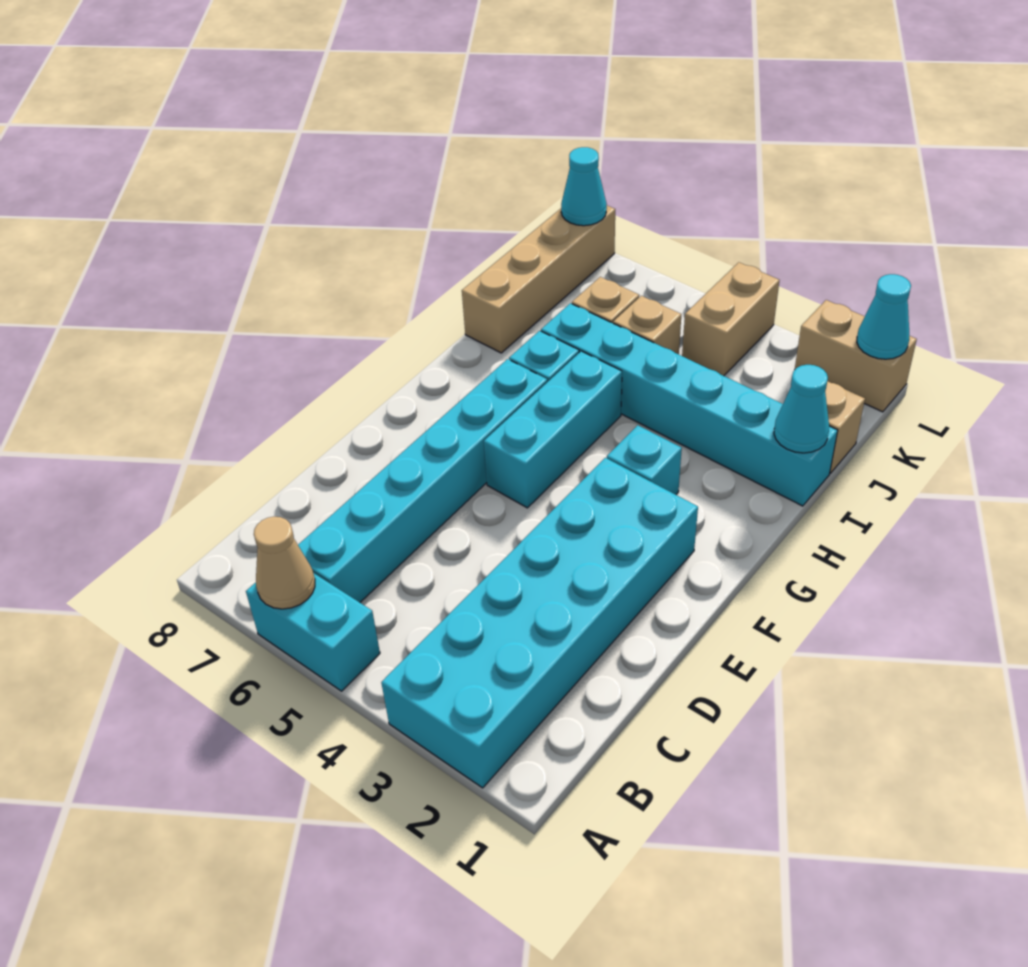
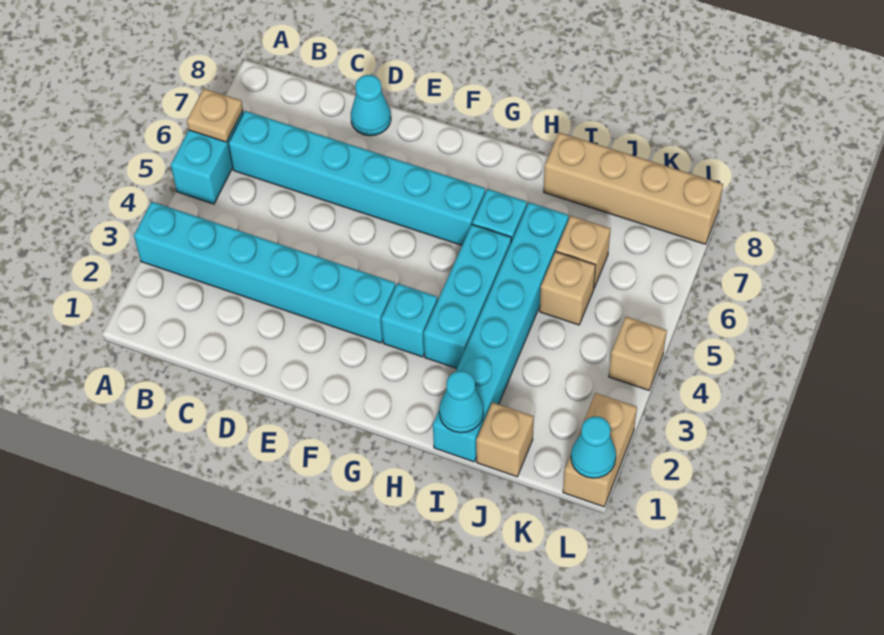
cyan 2x6 brick [381,458,698,788] -> cyan 1x6 brick [134,202,396,343]
tan 1x1 cone [254,517,315,609] -> tan 1x1 plate [187,89,243,142]
cyan 1x3 brick [484,351,622,508] -> cyan 1x3 brick turned to [424,225,511,368]
tan 1x2 brick [682,262,779,376] -> tan 1x1 brick [609,317,667,390]
cyan 1x1 cone [561,147,607,226] -> cyan 1x1 cone moved to [351,75,391,136]

